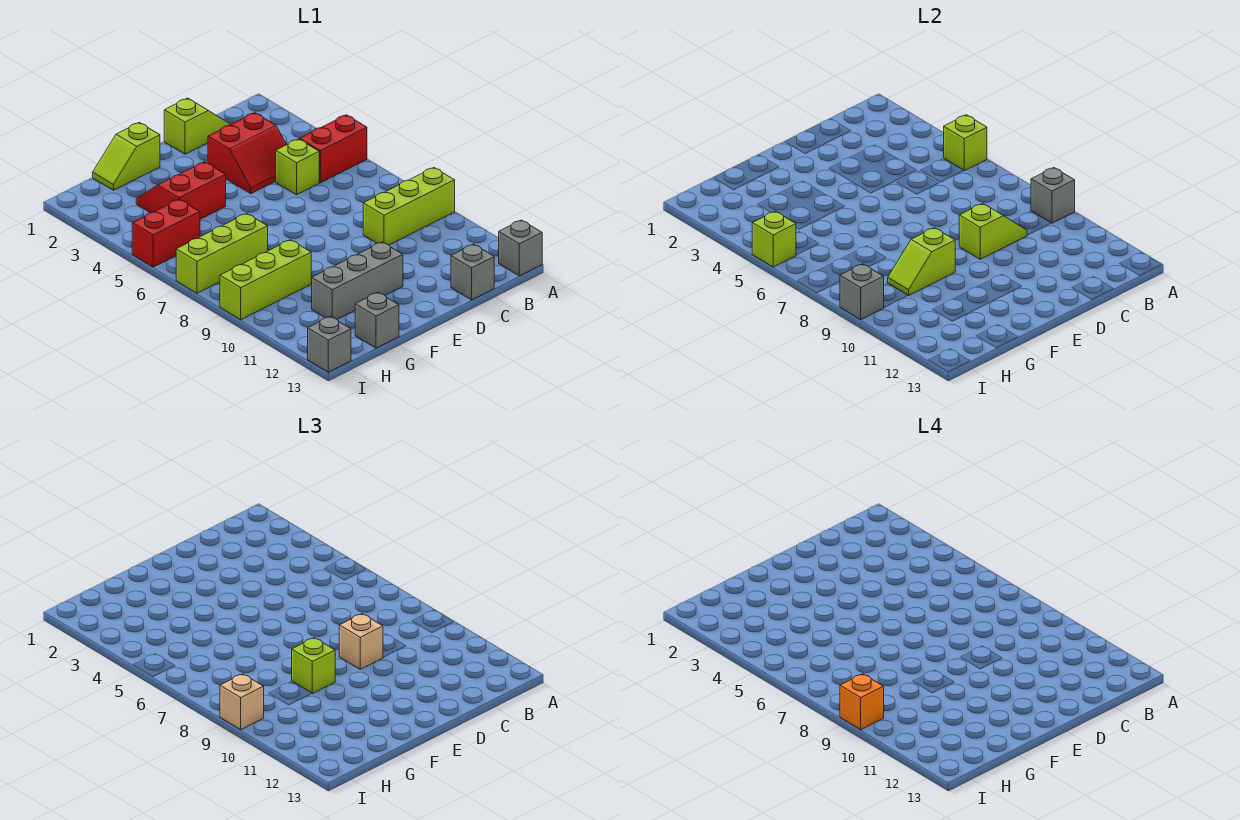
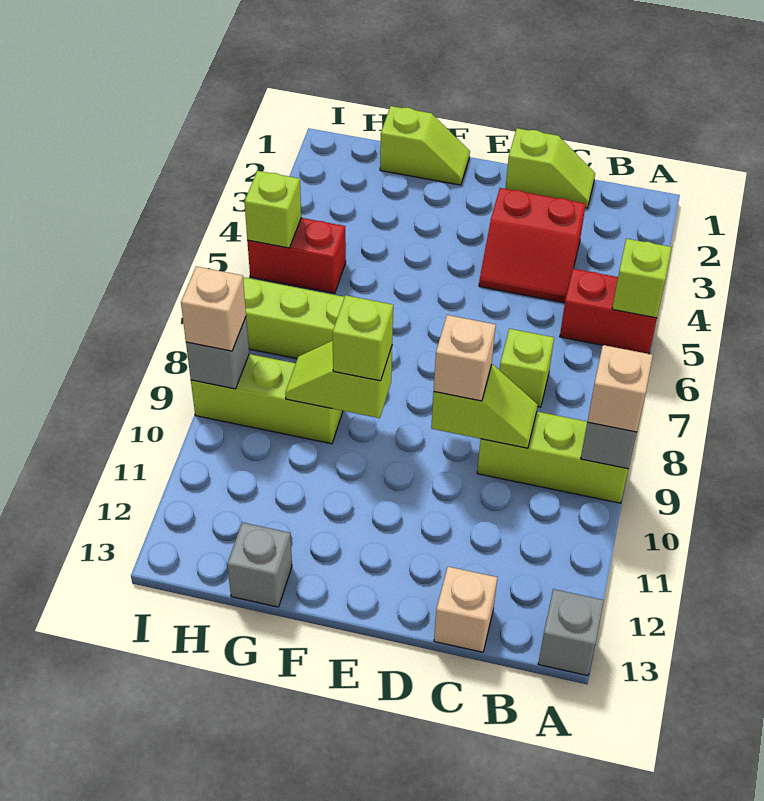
none -> tan 1x1 brick [587,345,653,432]
lime 1x1 brick [276,139,319,195] -> lime 1x1 brick moved to [500,329,554,407]
grey 1x1 brick [451,244,494,300] -> tan 1x1 brick [434,567,497,652]
grey 1x3 brick [312,242,403,319] -> none
lime 1x2 slope [93,123,160,190] -> lime 1x2 slope turned to [380,106,470,185]
red 2x2 slope [136,162,226,219] -> none
orange 1x1 brick [840,674,884,730] -> none
grey 1x1 brick [308,316,351,372] -> none

